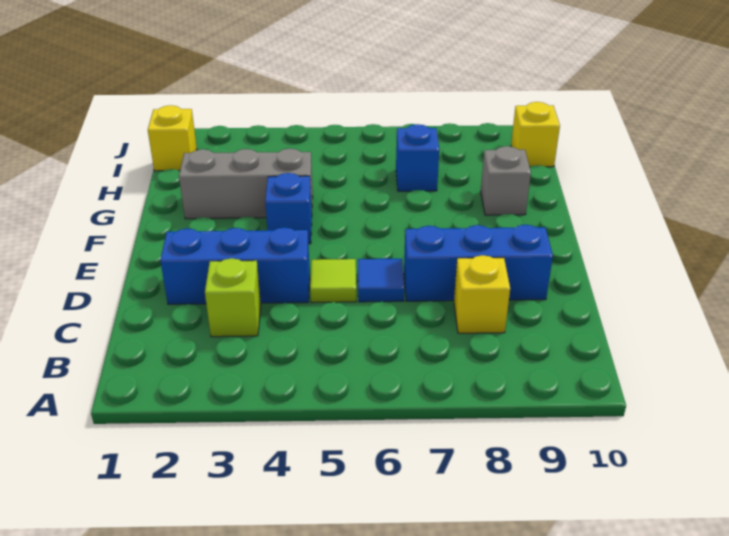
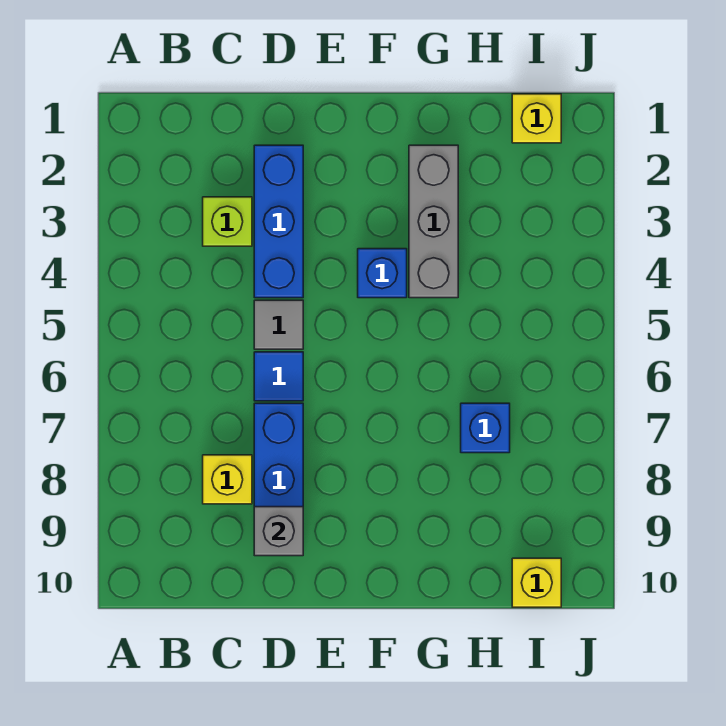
lime 1x1 tile [310,259,356,303] -> grey 1x1 tile [254,300,303,349]
grey 1x1 brick [481,146,531,215] -> grey 1x1 brick moved to [254,507,303,556]

